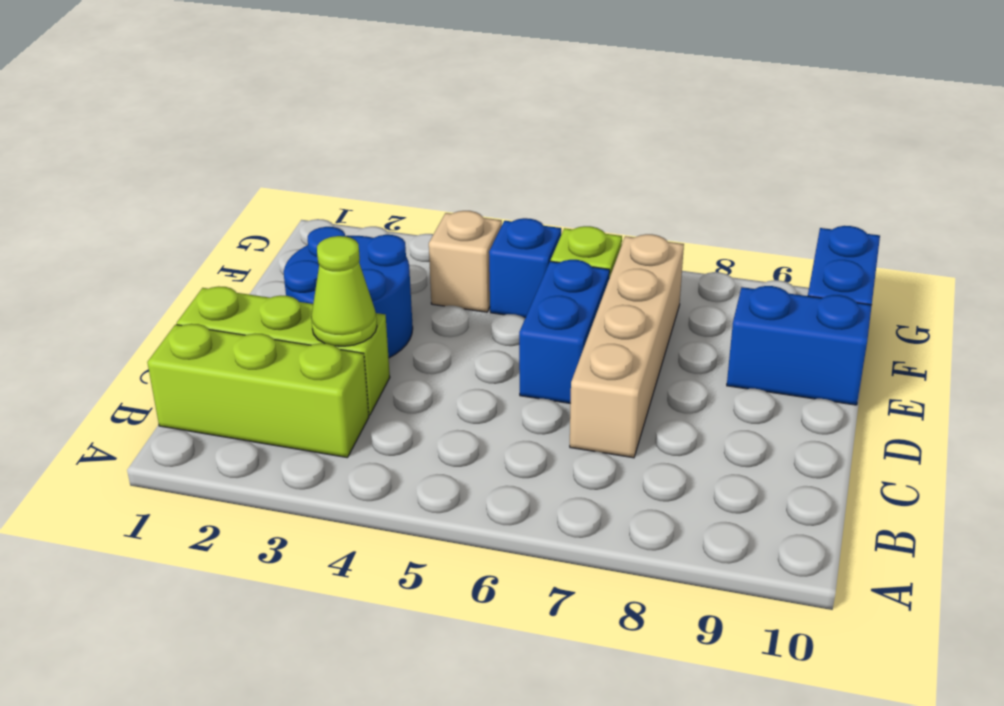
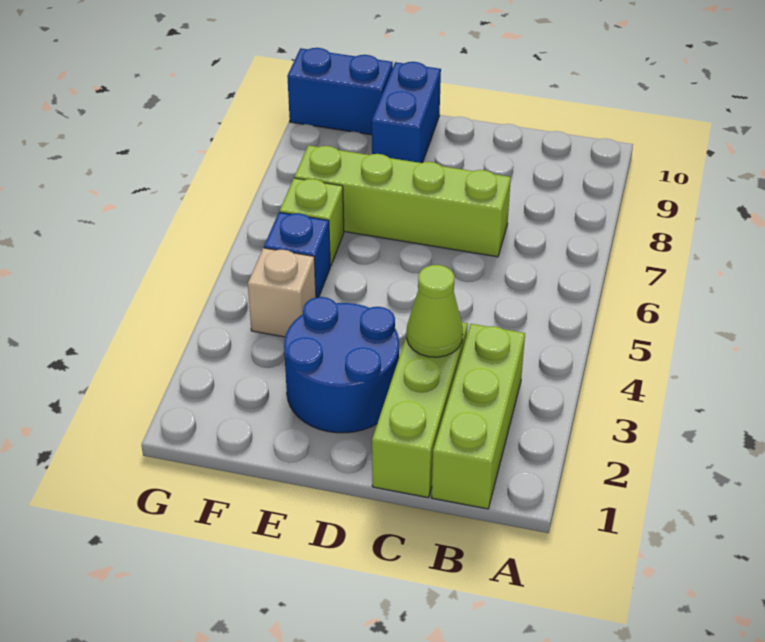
tan 1x4 brick [570,234,684,458] -> lime 1x4 brick [294,145,511,257]
blue 1x2 brick [519,260,610,403] -> none

